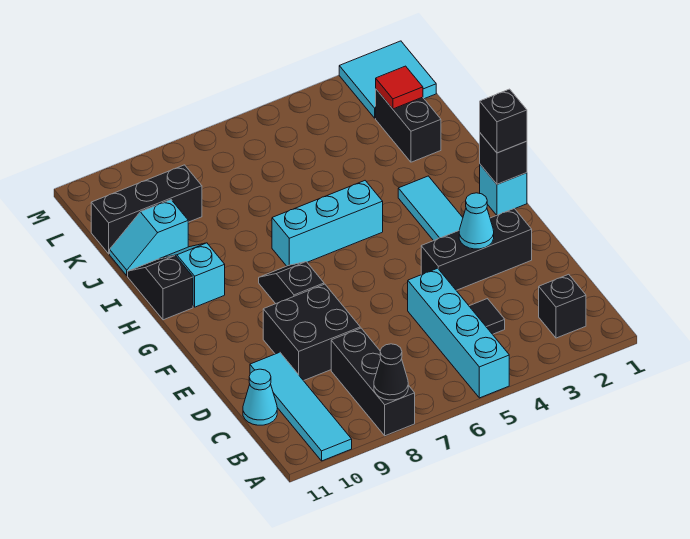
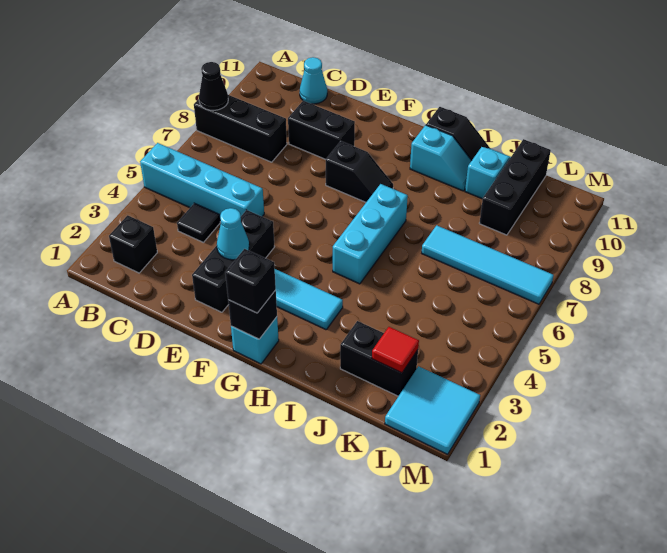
cyan 1x4 tile [250,352,352,461] -> cyan 1x4 tile moved to [422,225,554,304]
black 2x2 brick [263,284,360,381] -> black 1x2 brick [288,101,355,159]

